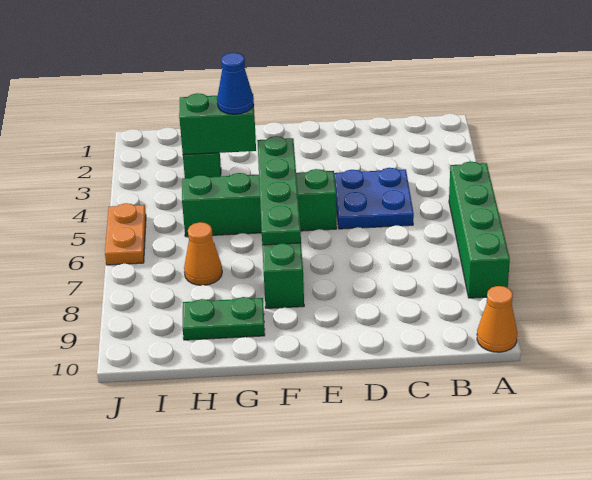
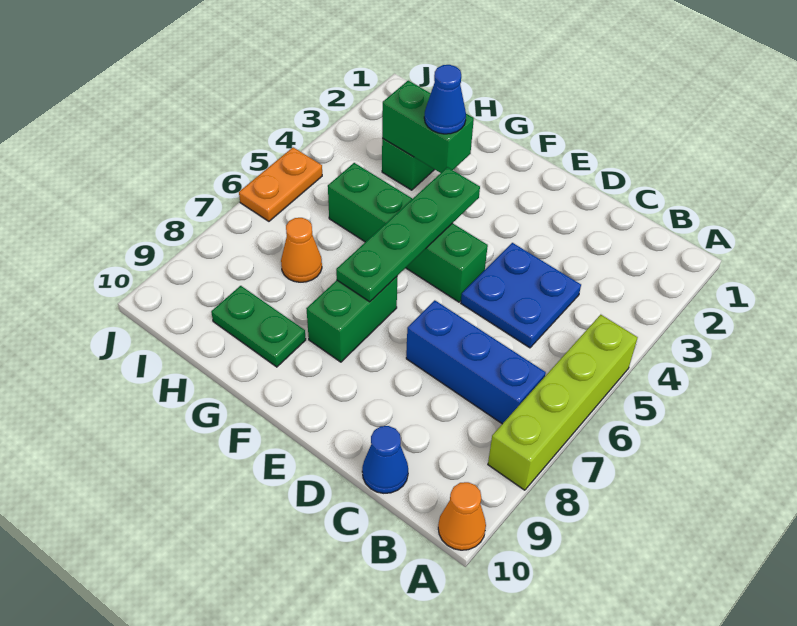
green 1x4 brick [449,161,510,298] -> lime 1x4 brick [488,315,638,490]
none -> blue 1x3 brick [406,300,546,424]
none -> blue 1x1 cone [362,426,408,493]

